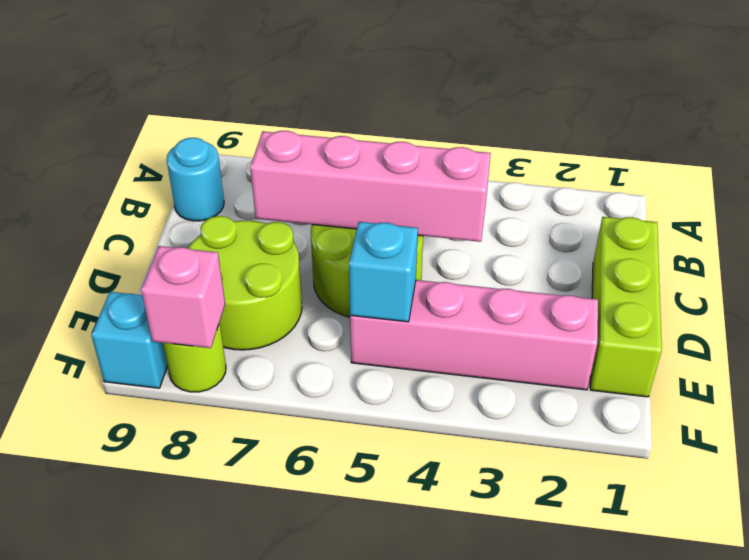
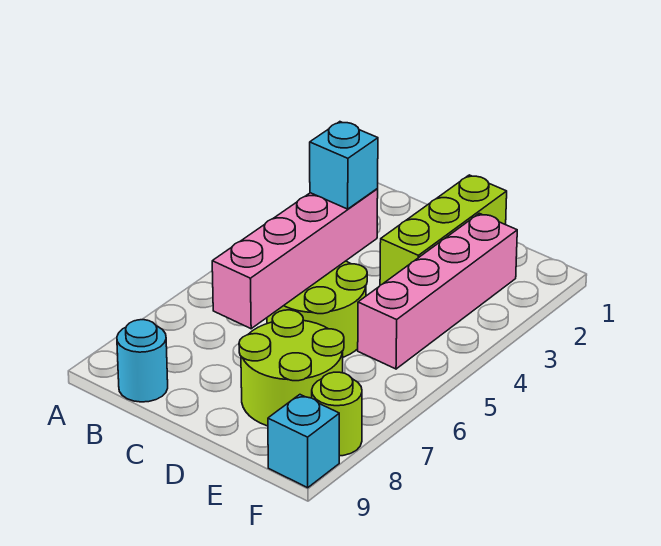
lime 1x3 brick [590,217,662,397] -> lime 1x3 brick turned to [380,175,507,285]
cyan 1x1 brick [349,222,418,322] -> cyan 1x1 brick moved to [310,122,378,209]
pink 1x1 brick [141,246,225,348] -> none

